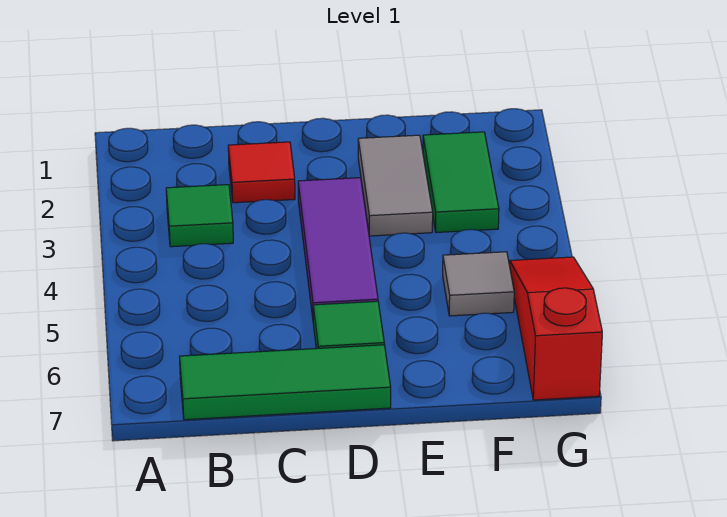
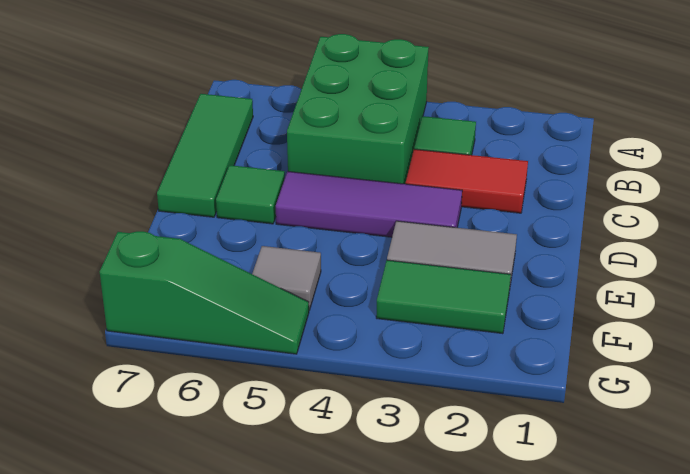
none -> green 2x3 brick [287,34,429,184]
red 1x1 tile [228,142,295,203] -> red 1x2 tile [406,149,528,213]
red 1x3 slope [510,257,602,400] -> green 1x3 slope [100,231,309,354]

